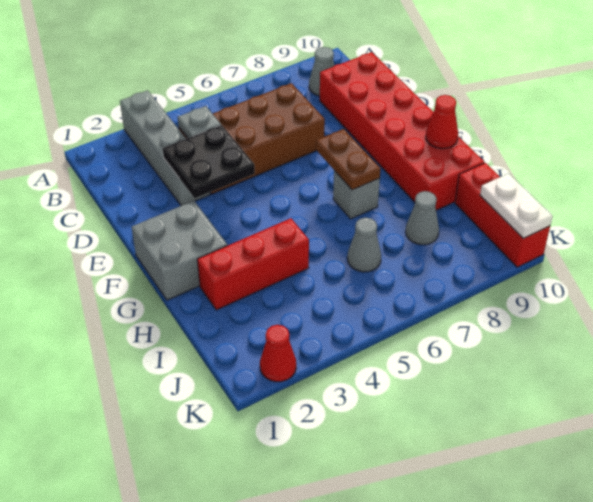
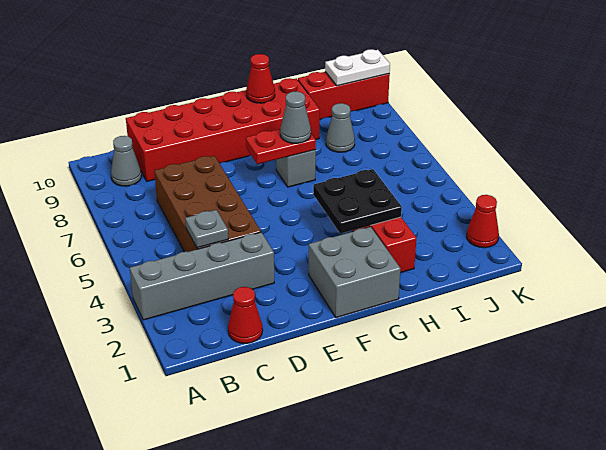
none -> red 1x1 cone [228,287,263,343]
black 2x2 plate [163,125,255,198] -> black 2x2 plate moved to [313,169,402,234]
brown 1x2 plate [316,129,381,190] -> red 1x2 plate [246,129,316,164]
grey 1x1 cone [347,218,381,272] -> grey 1x1 cone moved to [280,91,311,143]

